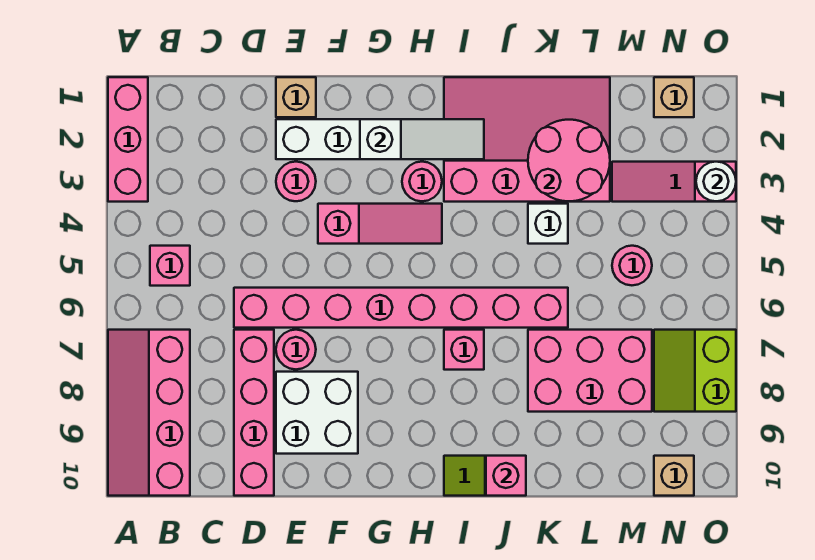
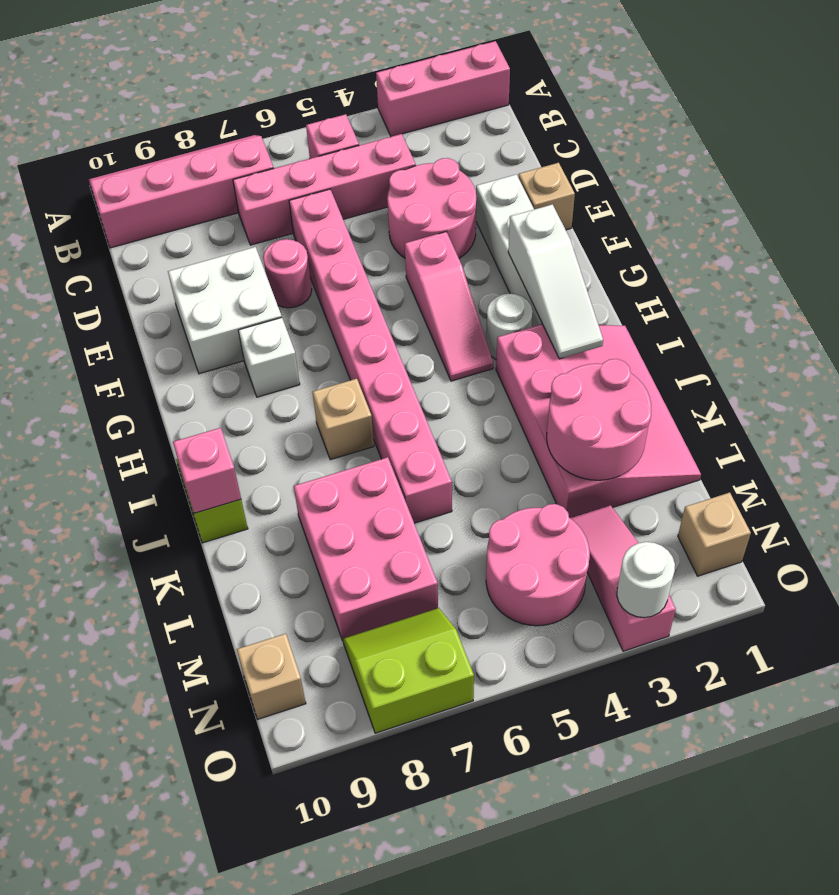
pink 1x4 brick [234,330,274,496] -> pink 1x4 brick moved to [233,134,416,245]
pink 1x1 round brick [276,162,316,201] -> pink 2x2 round brick [387,158,476,258]
pink 1x1 round brick [402,162,442,201] -> white 1x1 round brick [486,294,533,359]
pink 1x1 brick [444,330,484,370] -> tan 1x1 brick [313,379,374,460]
white 1x1 brick [528,204,568,244] -> white 1x1 brick moved to [238,318,300,397]
pink 1x1 round brick [612,246,652,285] -> pink 2x2 round brick [486,504,590,626]

